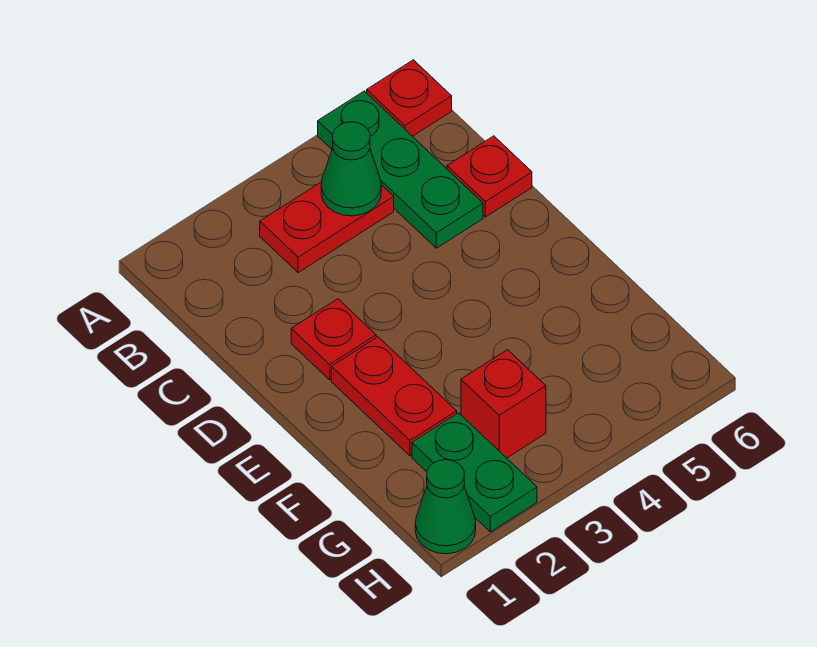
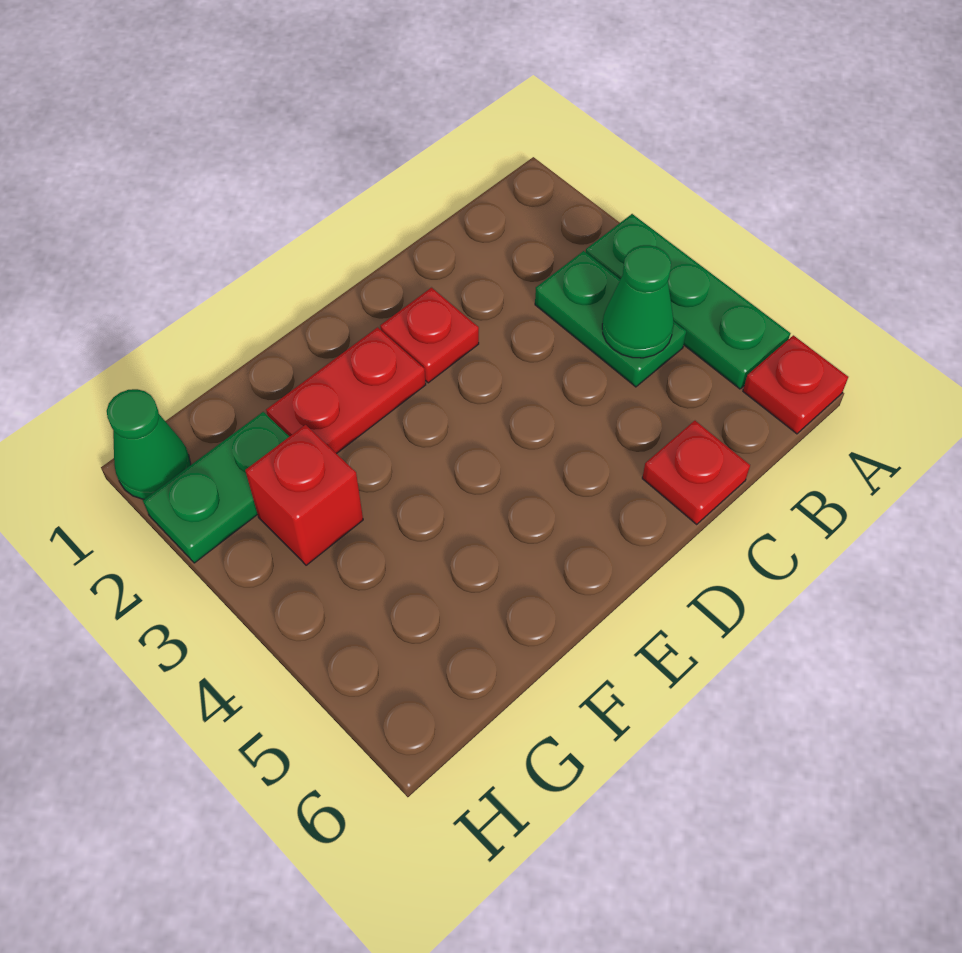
green 1x3 plate [318,91,483,248] -> green 1x3 plate turned to [586,214,790,389]
red 1x2 plate [260,182,394,273] -> green 1x2 plate [535,251,686,387]

